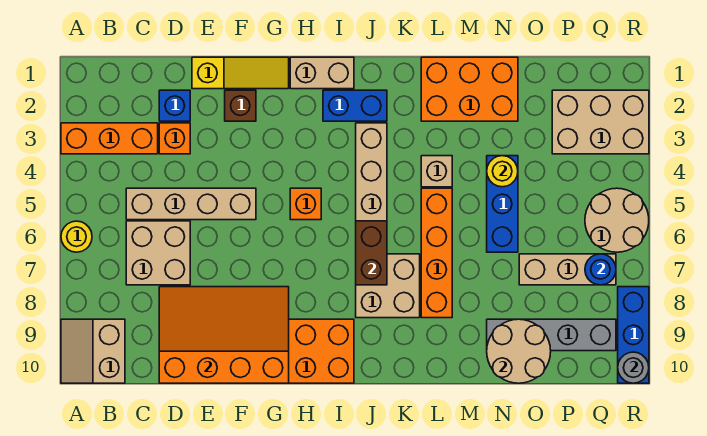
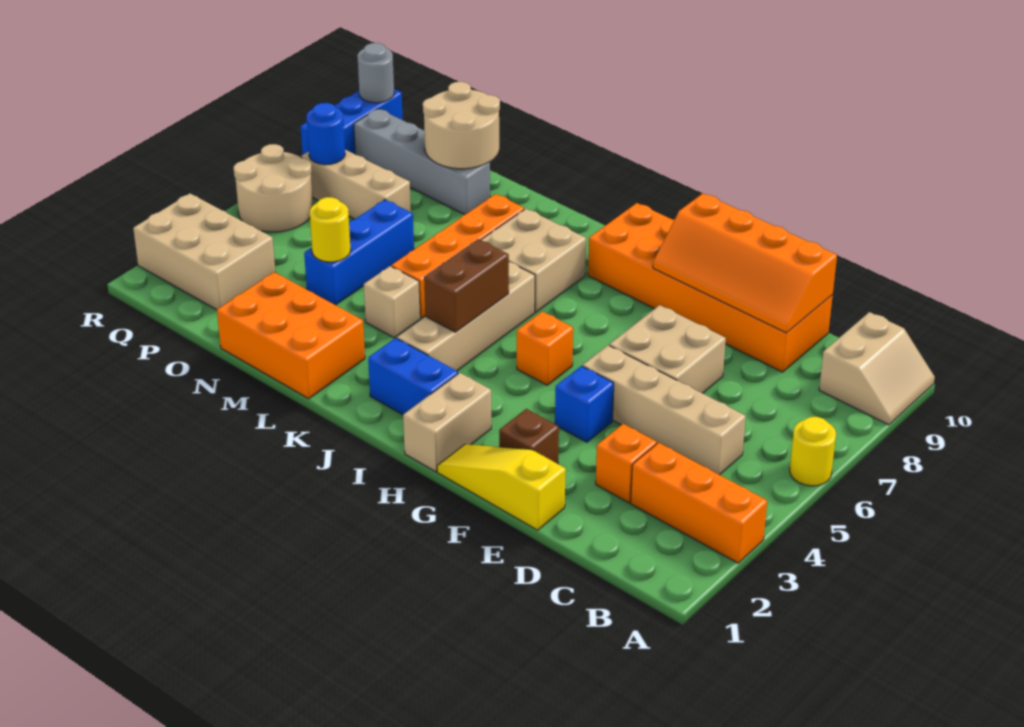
tan 2x2 brick [126,221,190,285] -> tan 2x2 brick moved to [609,305,726,393]
blue 1x1 brick [159,90,190,121] -> blue 1x1 brick moved to [555,366,614,442]
orange 3x4 slope [159,287,289,383] -> orange 2x4 slope [653,193,837,333]
tan 1x2 brick [290,57,354,89] -> tan 1x2 brick turned to [403,373,491,472]
brown 1x2 brick [356,221,387,285] -> brown 1x2 brick moved to [424,239,509,332]

